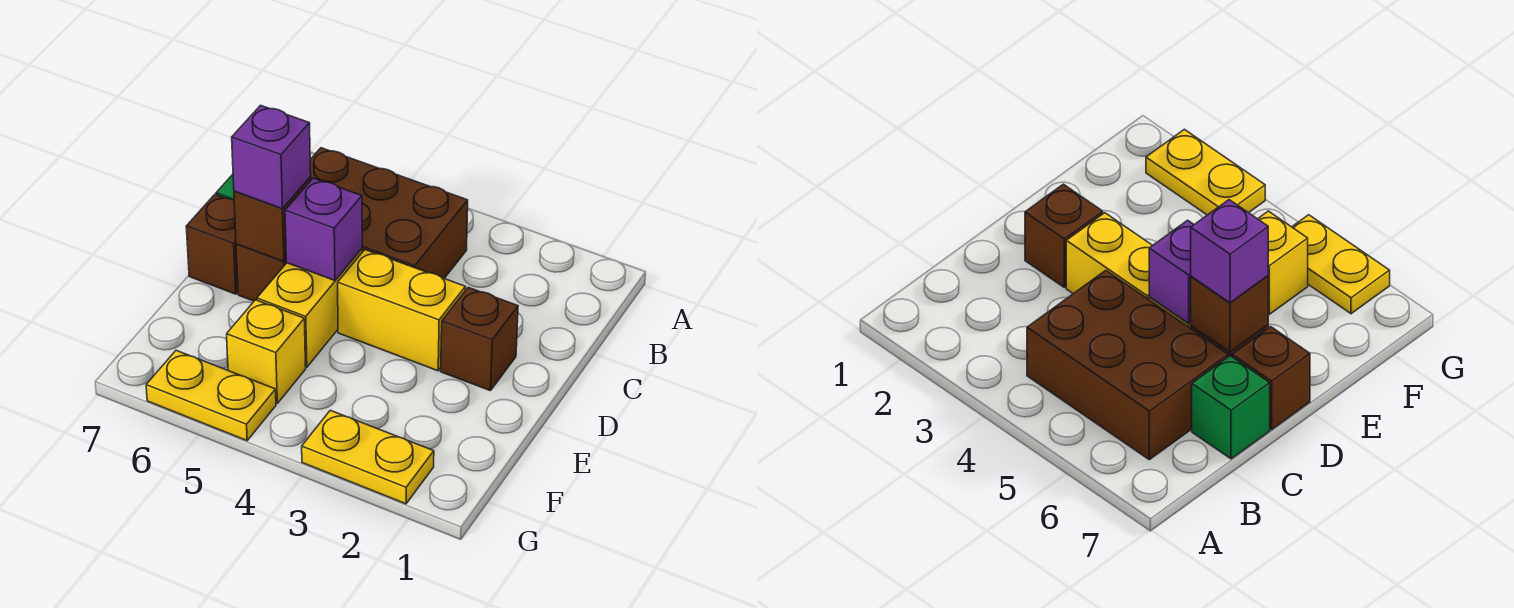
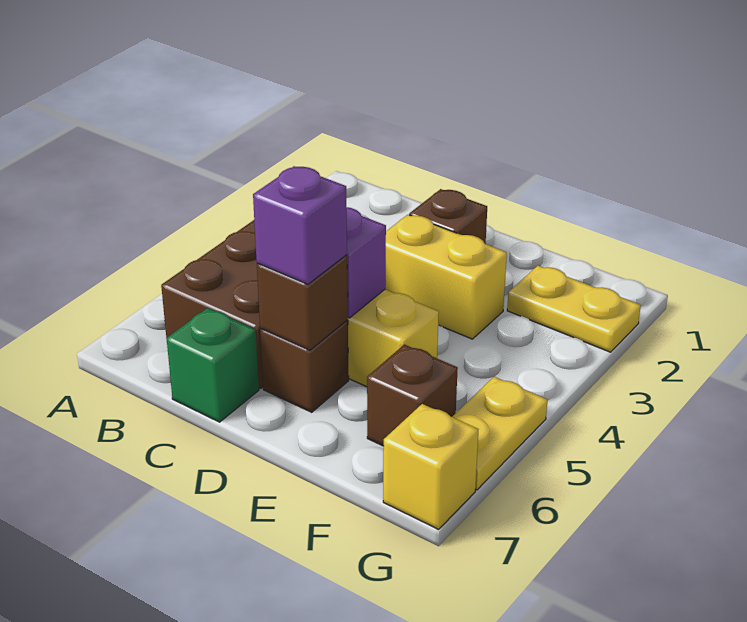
yellow 1x2 brick [338,250,465,371] -> yellow 1x2 brick turned to [386,215,507,339]
brown 1x1 brick [186,195,238,294] -> brown 1x1 brick moved to [367,344,458,446]
yellow 1x1 brick [227,300,306,403] -> yellow 1x1 brick moved to [383,404,479,529]
yellow 1x2 plate [302,410,434,504] -> yellow 1x2 plate turned to [507,266,641,352]

